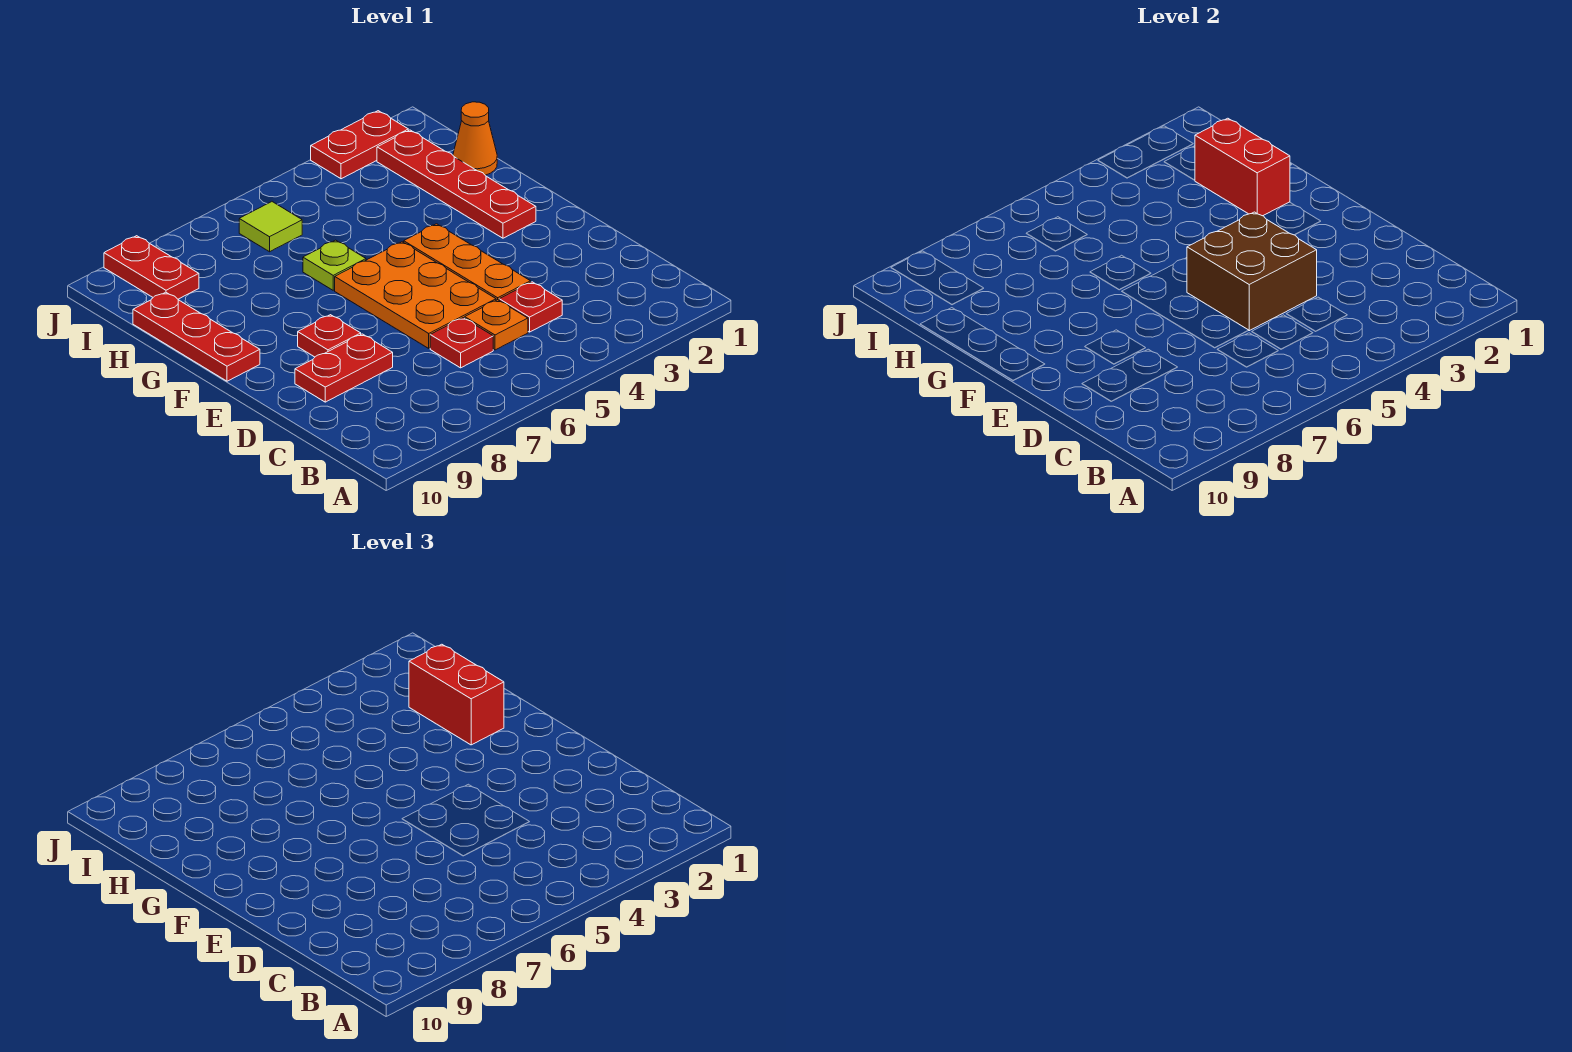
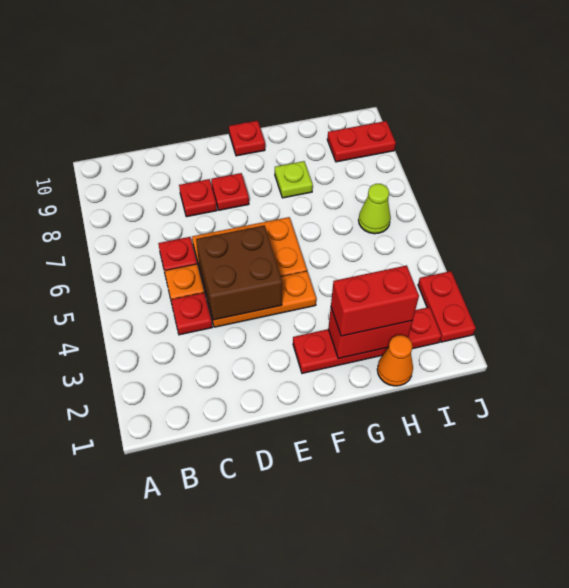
red 1x2 plate [295,334,393,402] -> red 1x1 plate [179,179,217,217]
red 1x3 plate [133,292,260,381] -> red 1x1 plate [229,121,265,156]
lime 1x1 plate [303,240,366,290] -> lime 1x1 plate moved to [275,161,313,198]
lime 1x1 tile [239,202,302,252] -> lime 1x1 cone [359,184,391,234]

